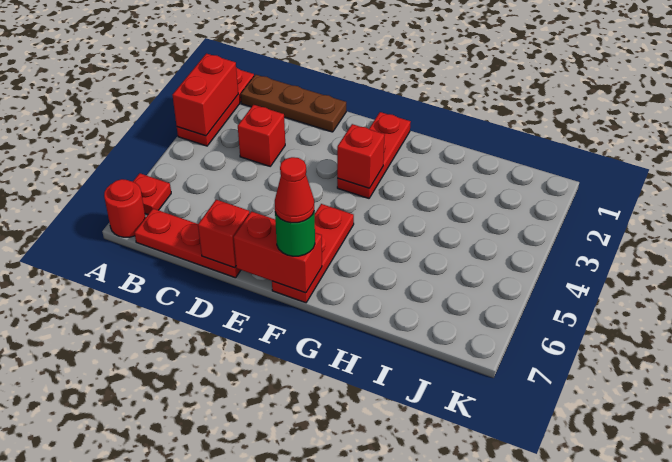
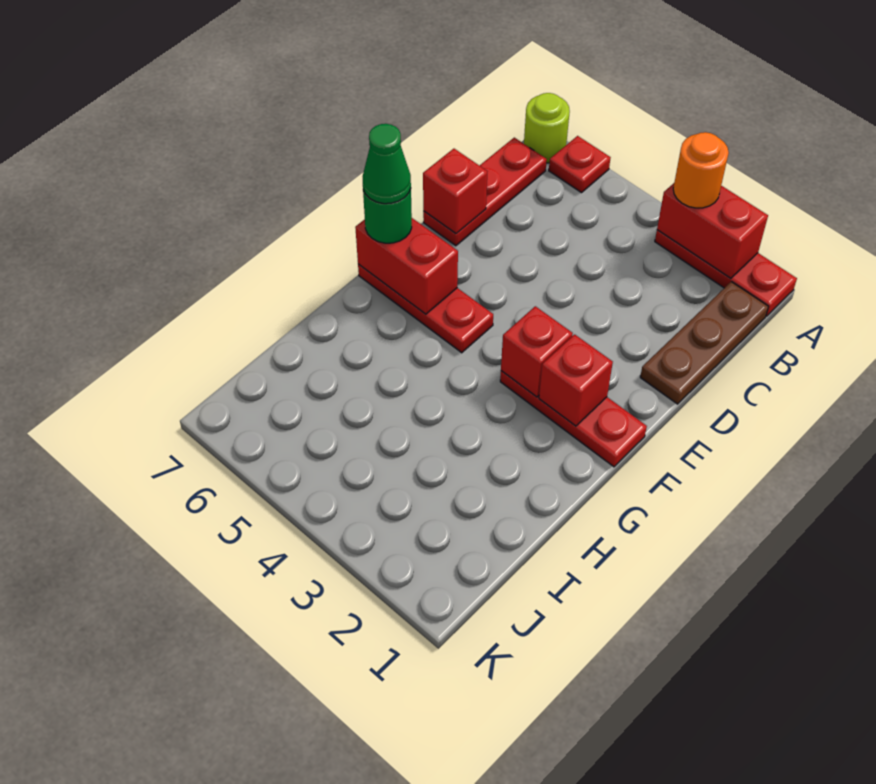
none -> orange 1x1 round brick [673,132,729,208]
red 1x1 round brick [104,179,146,237] -> lime 1x1 round brick [524,93,570,163]
red 1x1 brick [238,105,285,166] -> red 1x1 brick moved to [539,334,613,426]
red 1x2 brick [234,211,322,293] -> red 1x2 brick turned to [355,218,458,314]
red 1x1 cone [275,157,314,223] -> green 1x1 cone [363,124,411,204]

